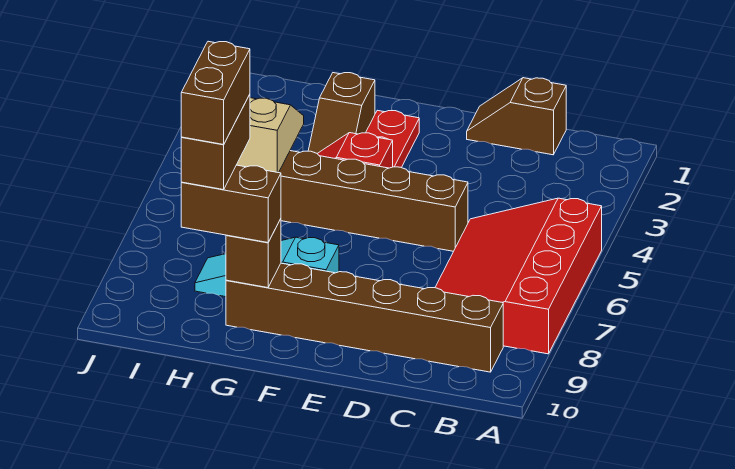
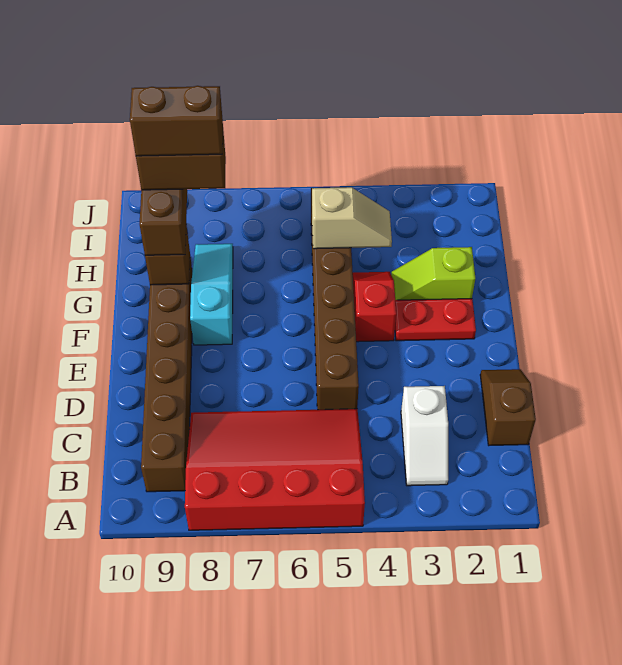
none -> white 1x2 slope [401,386,448,486]
brown 1x2 slope [308,73,375,153] -> lime 1x2 slope [391,247,475,300]

